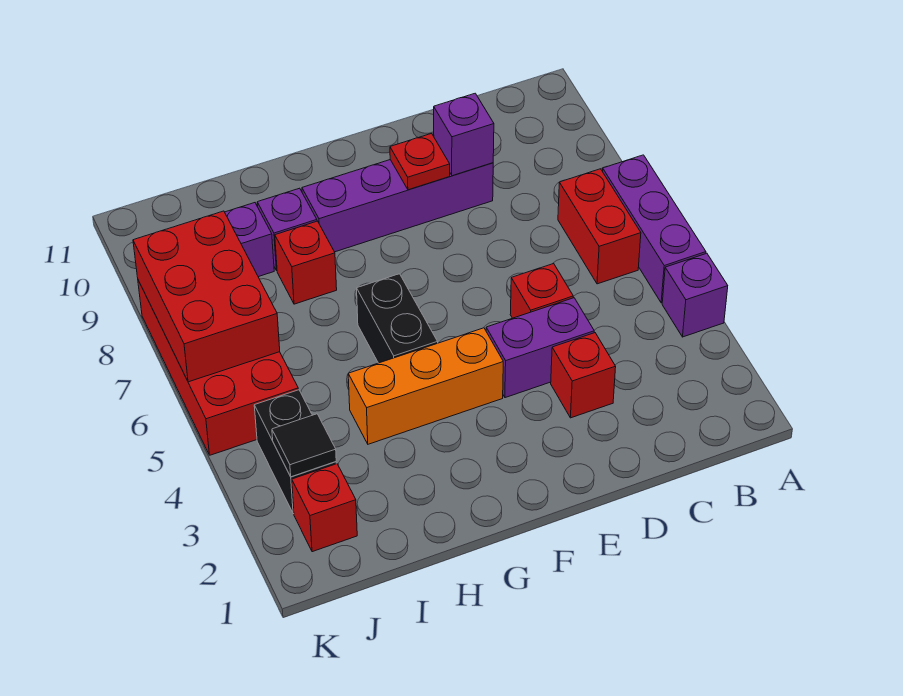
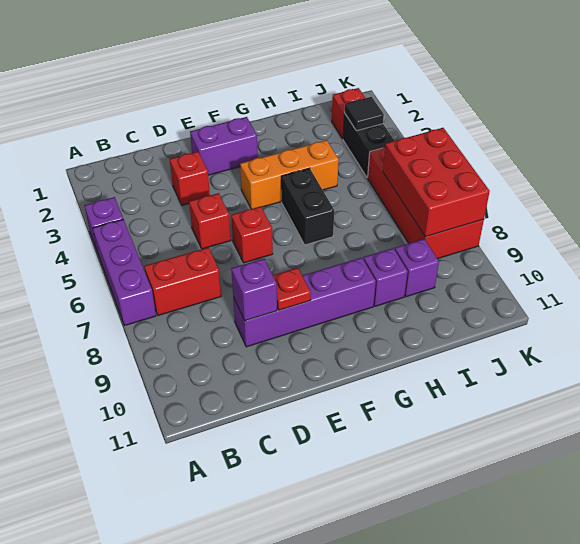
red 1x2 brick [558,169,641,284] -> red 1x2 brick turned to [144,247,221,315]
purple 1x2 brick [486,298,594,398] -> purple 1x2 brick moved to [190,117,258,175]
red 1x1 brick [275,221,337,304] -> red 1x1 brick moved to [231,206,273,263]

